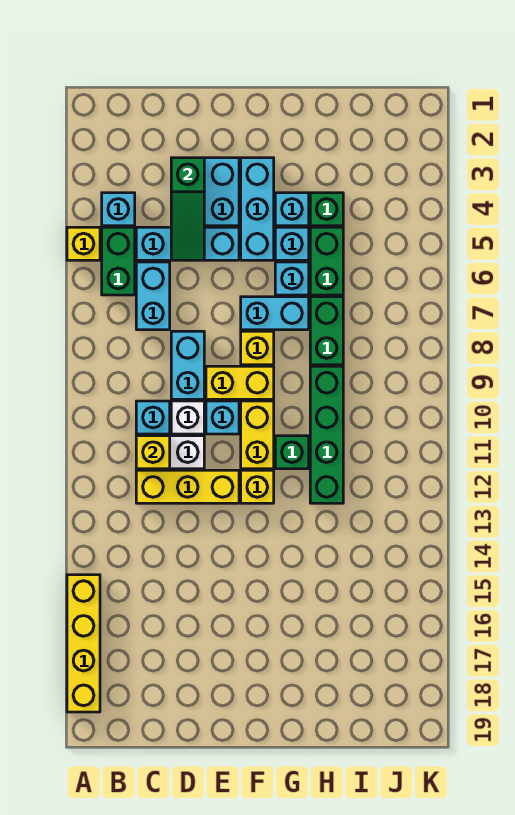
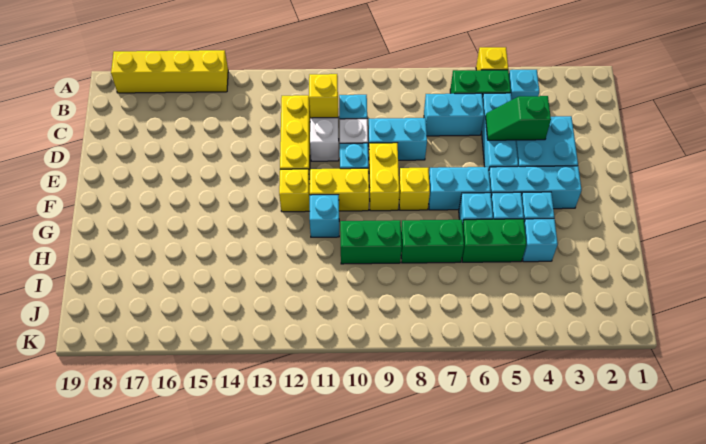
green 1x3 slope [171,158,204,260] -> green 1x2 slope [486,96,551,140]
cyan 1x2 brick [241,297,309,330] -> cyan 1x2 brick turned to [429,167,491,210]
green 1x1 brick [275,436,309,469] -> cyan 1x1 brick [310,195,339,237]
green 1x1 brick [310,193,343,226] -> cyan 1x1 brick [523,219,558,262]
green 1x4 brick [310,366,343,503] -> green 1x2 brick [340,220,402,264]

